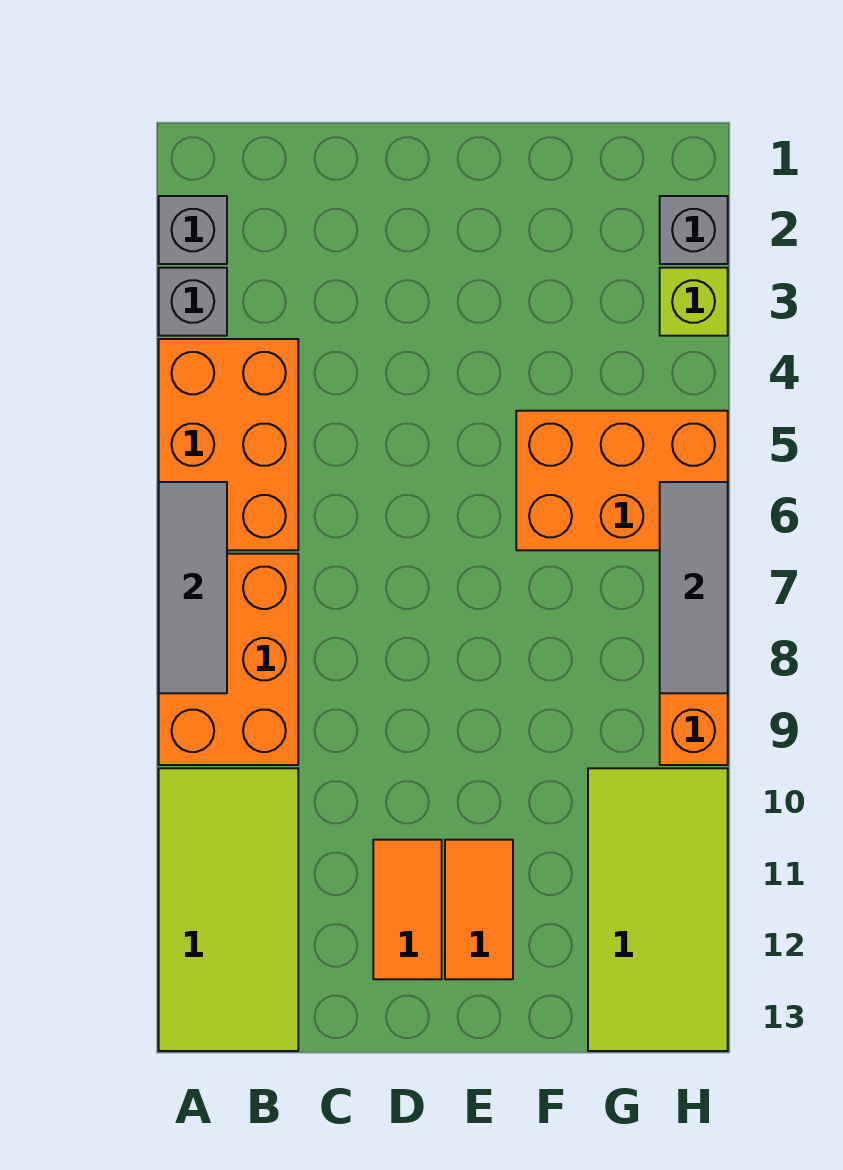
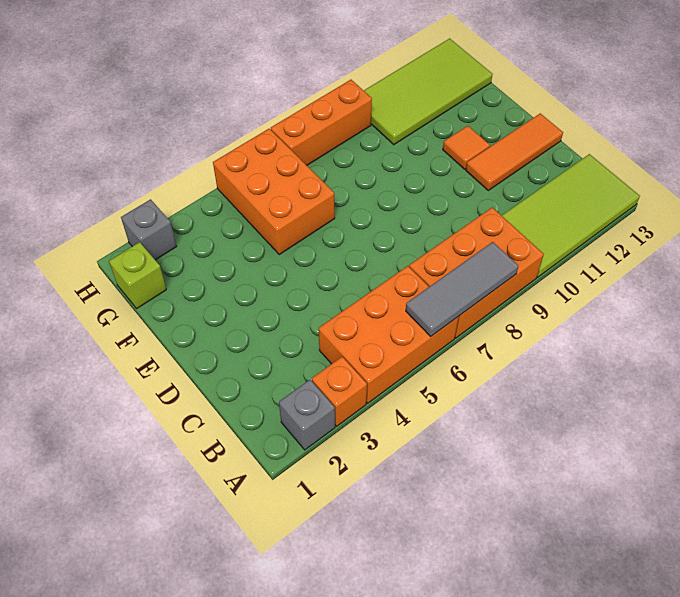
grey 1x1 brick [159,268,227,336] -> orange 1x1 brick [312,357,367,426]
orange 1x2 tile [373,840,442,979] -> orange 1x3 tile [466,113,563,190]
orange 1x2 tile [445,840,513,979] -> orange 1x1 tile [443,126,490,169]
lime 1x1 brick [660,268,728,336] -> lime 1x1 brick moved to [109,242,166,308]
grey 1x3 tile [660,482,728,693] -> none

